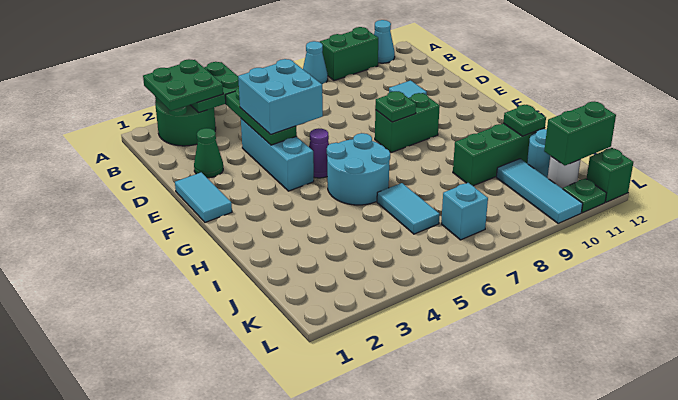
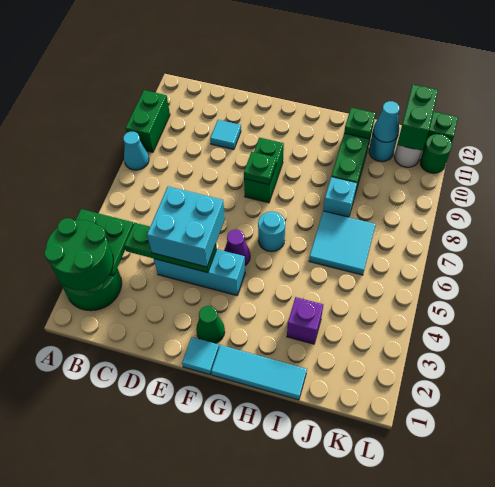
green 2x2 plate [143,59,223,111] -> green 2x2 round brick [44,218,113,290]
cyan 1x1 cone [374,20,395,63] -> cyan 1x1 cone moved to [373,101,399,142]
green 1x1 cone [194,128,223,178] -> green 1x1 cone moved to [196,306,225,343]
cyan 1x2 tile [175,172,232,222] -> cyan 1x1 tile [182,337,219,375]
cyan 2x2 round brick [327,133,390,205] -> cyan 1x1 round brick [258,212,285,252]
none -> purple 1x1 brick [287,297,323,344]
cyan 1x2 tile [377,183,440,234] -> cyan 2x2 tile [309,211,376,275]
cyan 1x3 tile [496,159,583,223] -> cyan 1x3 tile moved to [211,345,307,400]
cyan 1x1 brick [441,183,488,240] -> cyan 1x1 brick moved to [323,177,357,217]
green 1x1 plate [563,178,606,213] -> green 1x1 round brick [420,134,452,173]

